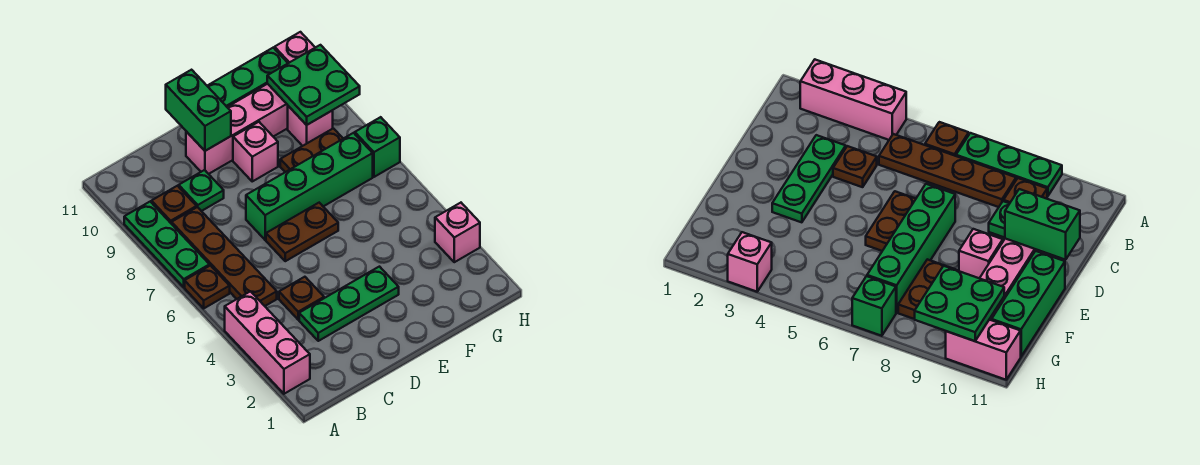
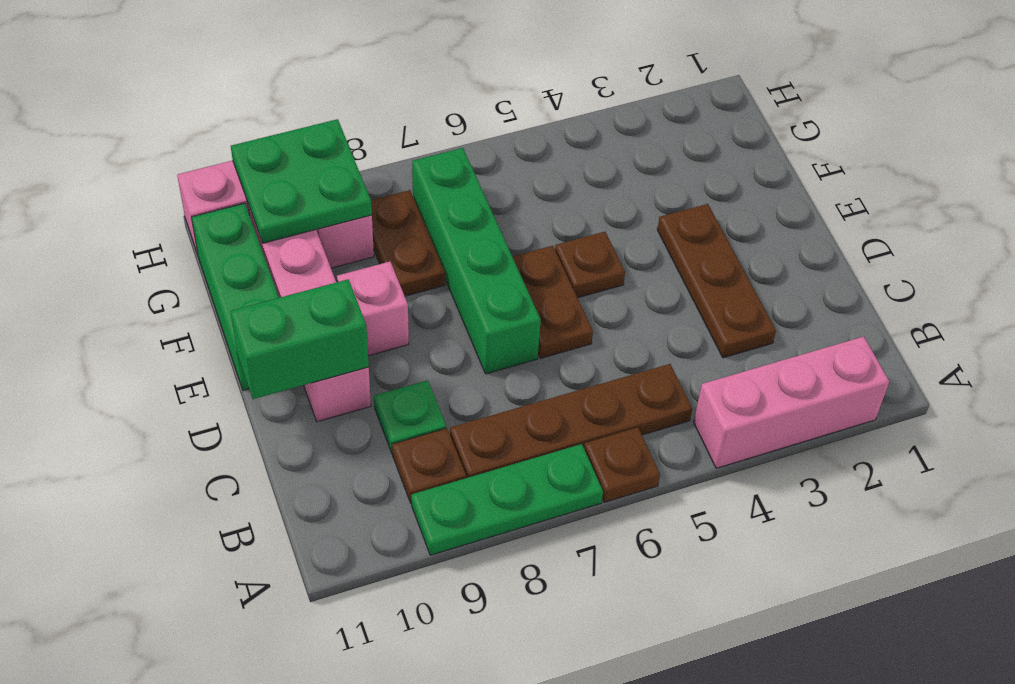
green 1x3 plate [299,267,399,341] -> brown 1x3 plate [657,204,776,358]
brown 1x1 plate [279,277,324,320] -> brown 1x1 plate moved to [555,232,625,298]
pink 1x1 brick [435,203,480,262] -> none
green 1x1 brick [355,117,400,177] -> none

